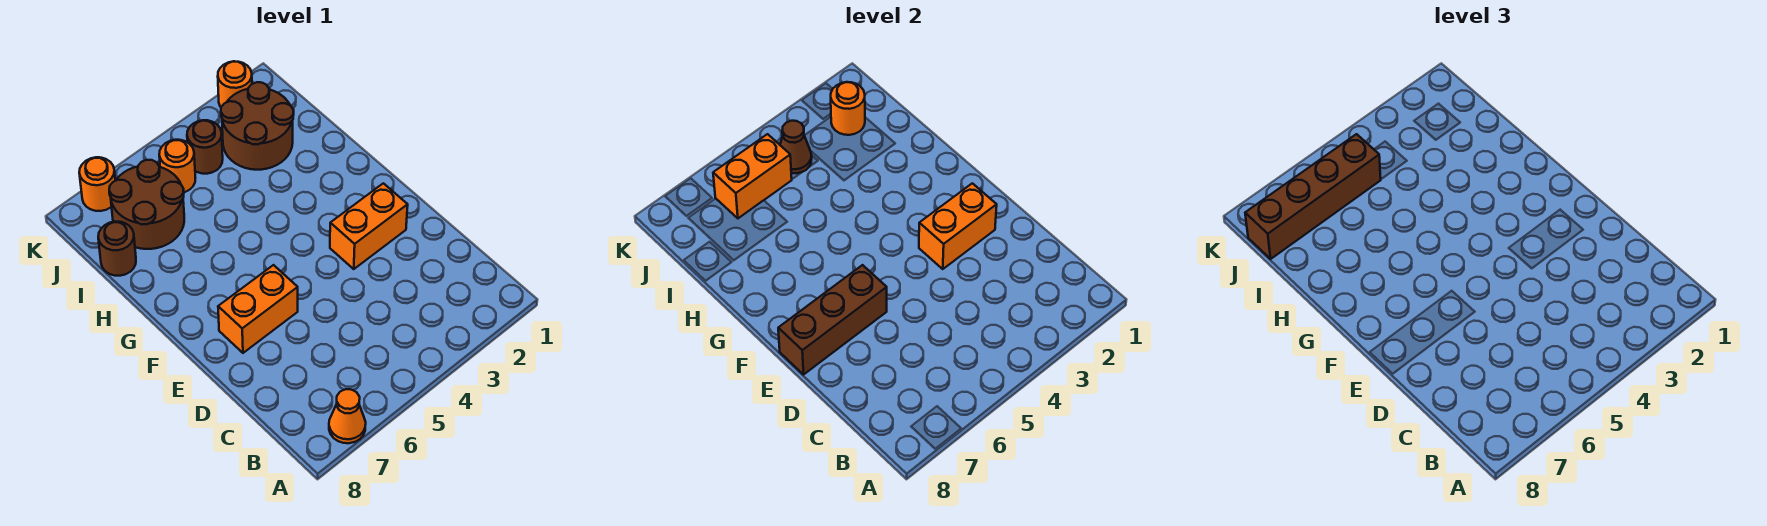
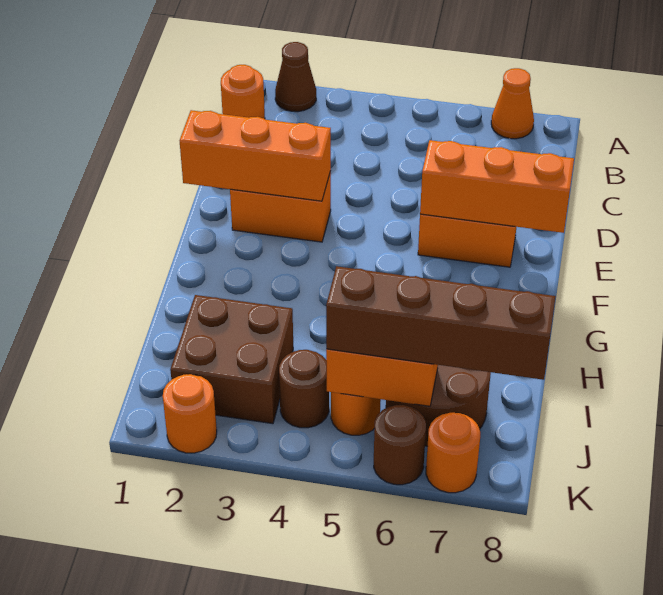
orange 1x2 brick [919,183,997,269] -> orange 1x3 brick [180,110,331,201]
brown 1x3 brick [778,265,887,375] -> orange 1x3 brick [420,140,574,233]
brown 2x2 round brick [221,82,294,170] -> brown 2x2 brick [170,295,293,424]
brown 1x1 round brick [98,222,136,276] -> brown 1x1 round brick moved to [374,405,426,485]
orange 1x1 round brick [831,82,865,135] -> orange 1x1 round brick moved to [221,65,265,119]
brown 1x1 cone [780,121,812,173] -> brown 1x1 cone moved to [275,42,316,112]

